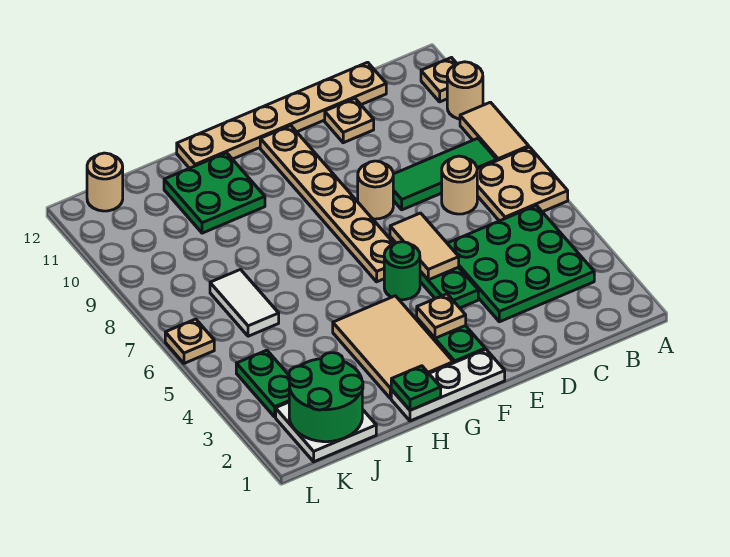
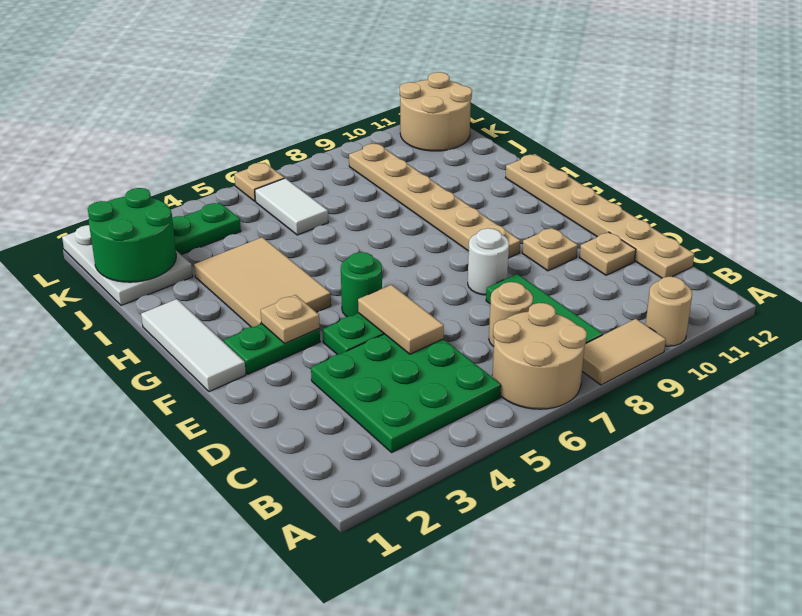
tan 2x2 plate [477,147,568,221] -> tan 2x2 round brick [492,303,587,409]
tan 1x1 plate [421,58,457,102] -> tan 1x1 plate moved to [522,228,578,271]
tan 1x2 tile [390,213,459,280] -> tan 1x2 tile turned to [358,285,444,354]
tan 1x1 round brick [358,161,393,219] -> white 1x1 round brick [468,228,509,295]
white 1x3 plate [391,349,505,421] -> white 1x3 tile [141,299,246,392]
tan 1x6 plate [260,126,394,282] -> tan 1x6 plate turned to [349,144,520,258]
tan 2x3 tile [333,296,453,399] -> tan 2x3 tile turned to [194,237,331,327]
green 1x1 plate [391,366,441,410] -> none
green 2x2 plate [164,153,265,233] -> none
white 2x2 plate [276,402,376,462] -> white 2x3 plate [62,225,193,305]
white 1x2 tile [210,270,279,336] -> white 1x2 tile turned to [255,178,328,235]
tan 1x1 round brick [87,153,123,211] -> tan 2x2 round brick [400,72,472,151]

